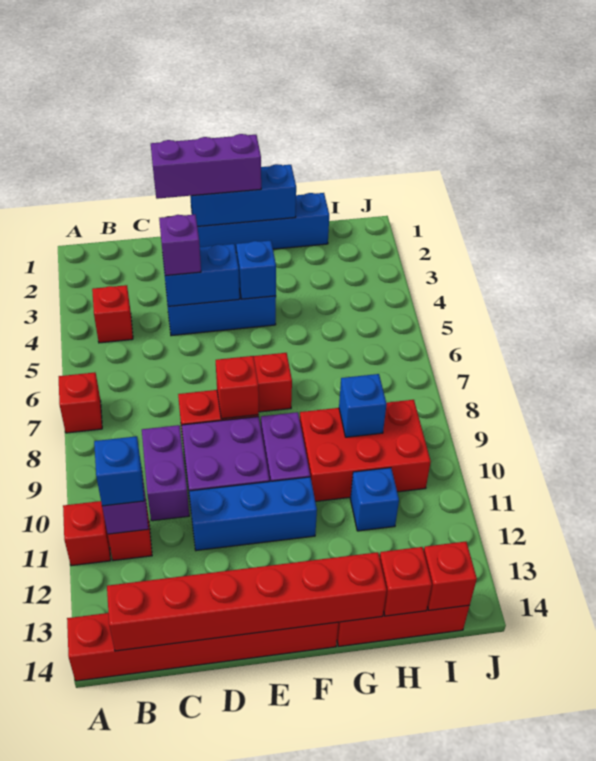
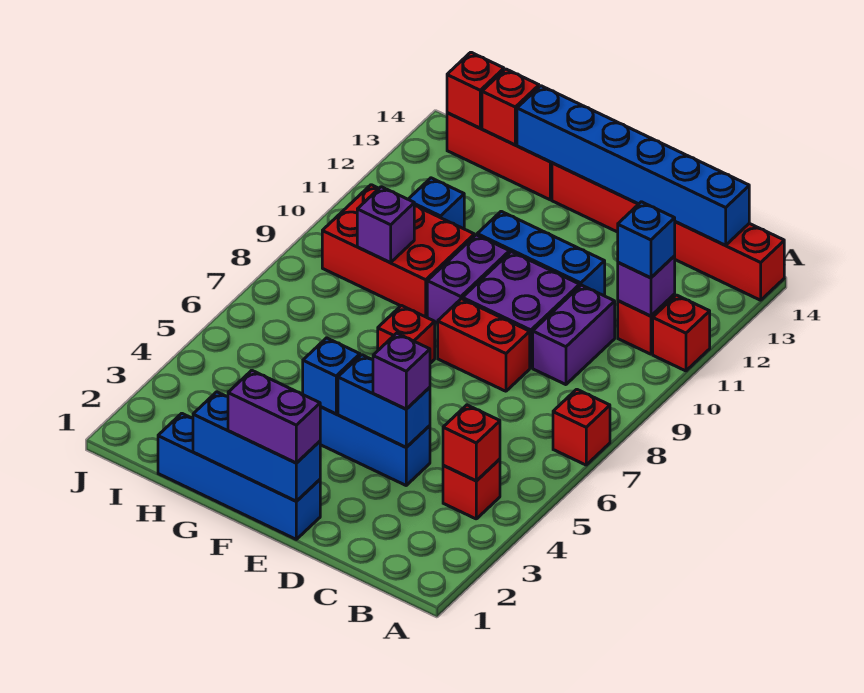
red 1x6 brick [107,552,387,651] -> blue 1x6 brick [517,86,749,245]
purple 1x3 brick [151,134,261,199] -> purple 1x2 brick [228,370,320,463]
red 1x1 brick [216,356,259,419] -> red 1x1 brick moved to [443,405,500,481]
blue 1x1 brick [339,374,387,437] -> purple 1x1 brick [357,187,415,263]

